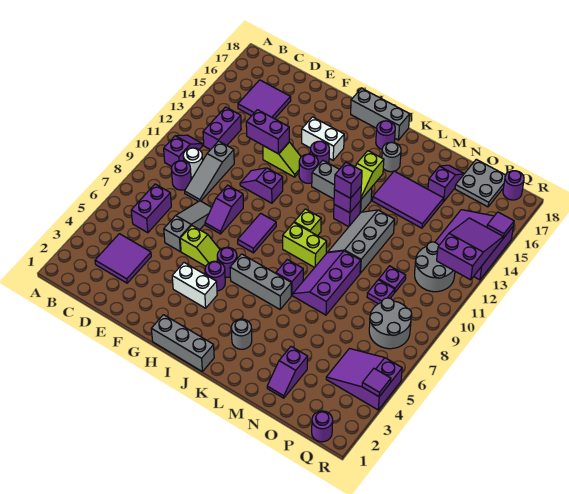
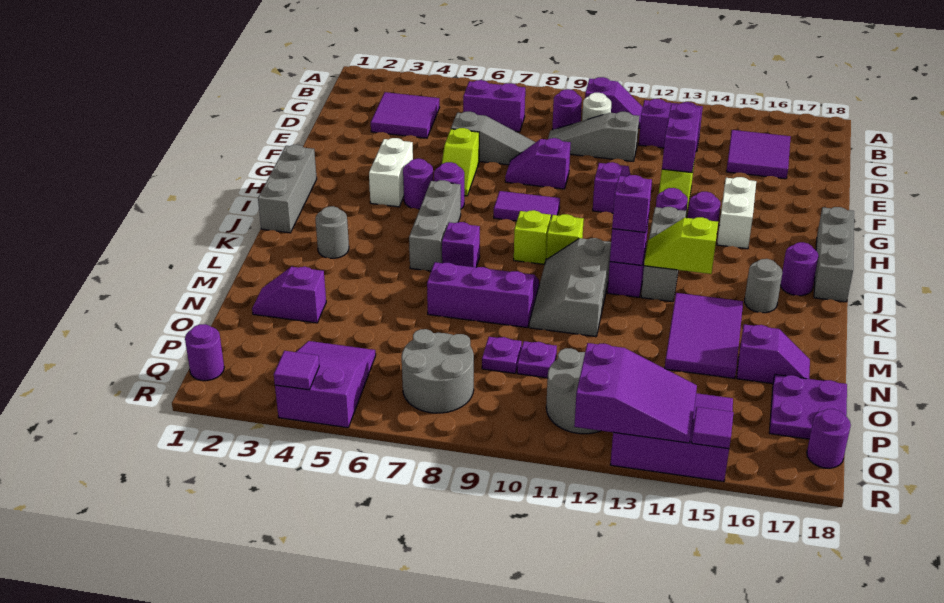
lime 1x2 brick [283,223,327,268] -> lime 1x1 brick [514,210,551,264]
grey 2x3 slope [328,210,395,273] -> grey 2x3 slope turned to [529,238,611,337]
grey 2x2 plate [455,159,505,207] -> purple 2x2 plate [769,375,847,439]

